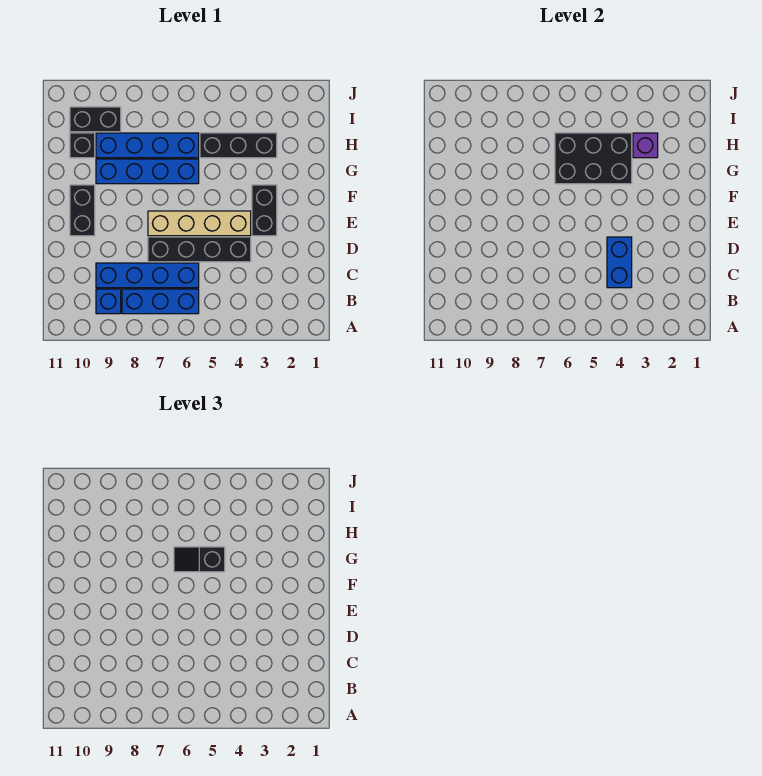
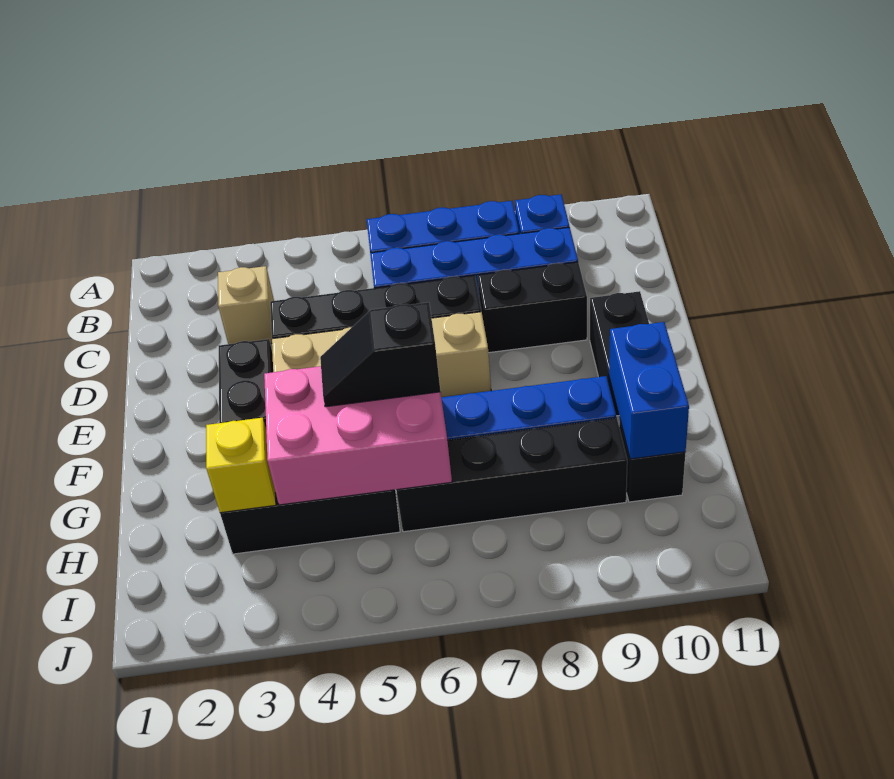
none -> tan 1x1 brick [218,266,274,344]
blue 1x2 brick [607,237,632,288] -> blue 1x2 brick moved to [609,322,689,459]
black 2x3 brick [555,133,632,184] -> pink 2x3 brick [264,366,452,505]
black 1x2 slope [174,547,225,572] -> black 1x2 slope turned to [320,302,441,407]
purple 1x1 brick [633,133,658,158] -> yellow 1x1 brick [206,418,276,513]
blue 1x4 brick [96,133,199,158] -> black 1x4 brick [396,418,627,532]
black 1x2 brick [70,107,121,132] -> black 1x2 brick moved to [478,262,587,353]

